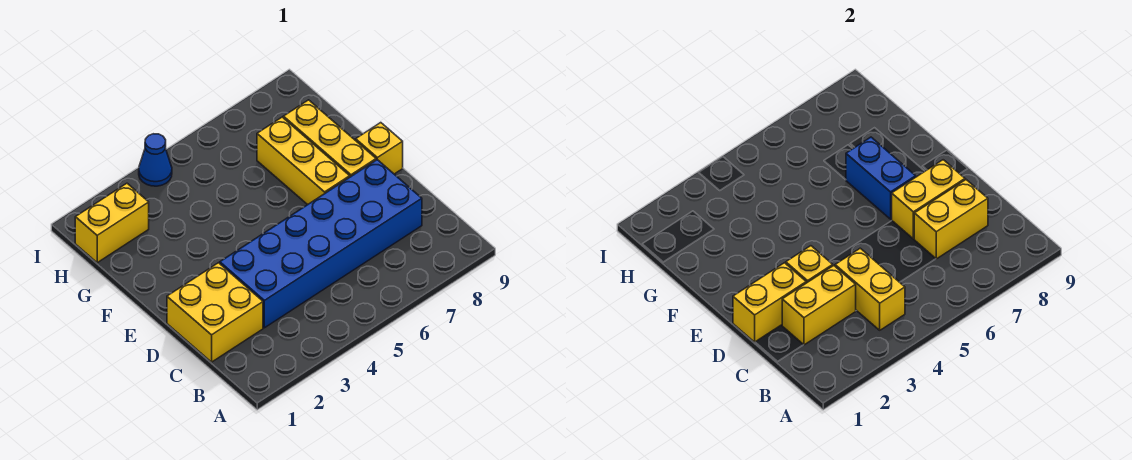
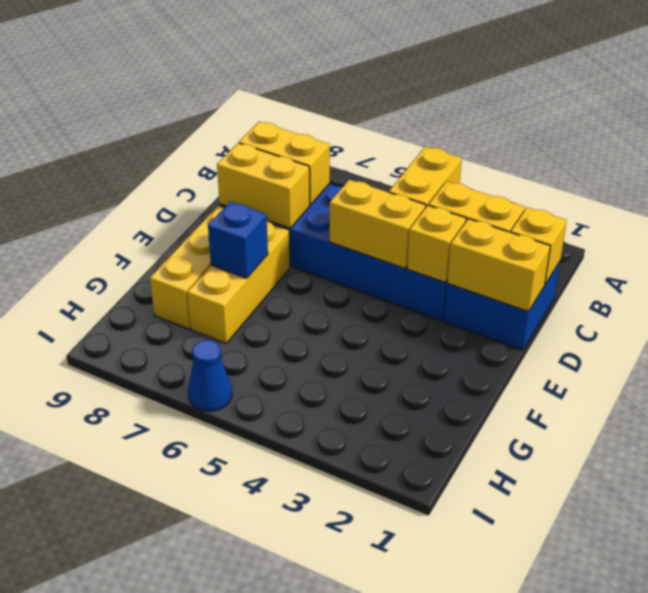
yellow 2x2 brick [167,263,263,362] -> blue 2x2 brick [444,262,560,350]
blue 1x2 brick [846,137,916,219] -> blue 1x1 brick [208,202,268,278]
yellow 1x1 brick [356,123,403,174] -> yellow 1x1 brick moved to [511,207,567,284]
yellow 1x2 brick [75,183,149,263] -> yellow 1x2 brick moved to [330,180,426,268]
blue 1x1 cone [139,134,172,186] -> blue 1x1 cone moved to [188,340,232,411]

